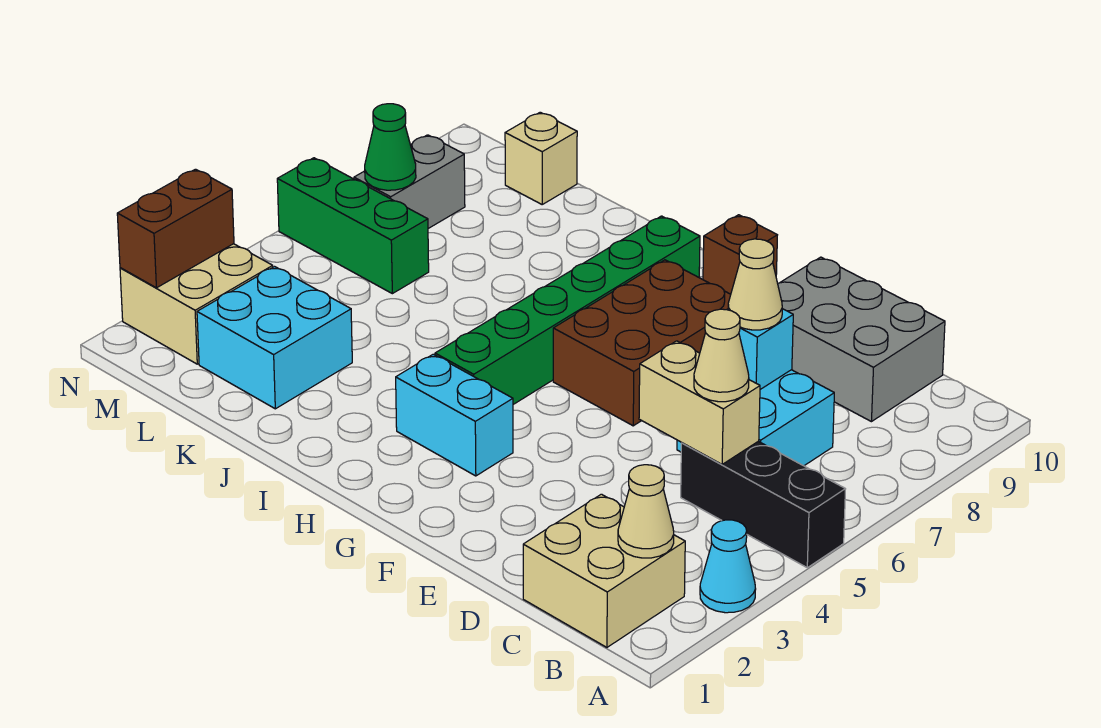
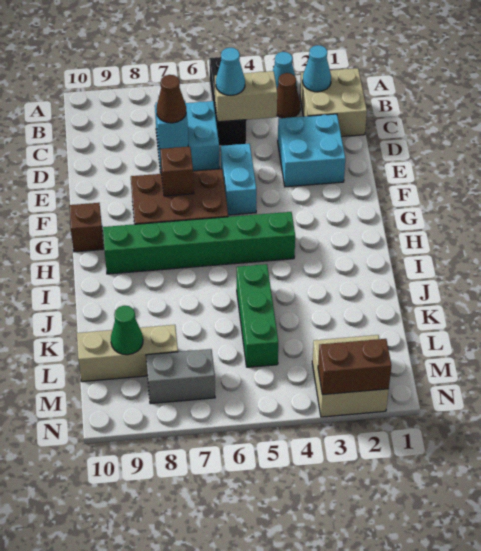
tan 1x1 cone [618,465,674,558] -> cyan 1x1 cone [303,45,331,92]
none -> brown 1x1 cone [277,73,300,118]
tan 1x2 brick [639,341,760,464] -> tan 1x2 brick turned to [215,71,277,122]
tan 1x1 cone [694,309,749,402] -> cyan 1x1 cone [216,48,245,95]
grey 2x3 brick [778,257,945,422] -> none
tan 1x1 cone [728,239,782,330] -> brown 1x1 cone [156,75,186,123]
none -> brown 1x1 brick [160,147,194,196]
cyan 1x2 brick [396,354,513,476] -> cyan 1x2 brick moved to [221,144,256,215]
cyan 2x2 brick [197,267,352,409] -> cyan 2x2 brick moved to [278,114,345,187]
green 1x3 brick [277,158,429,294] -> green 1x3 brick moved to [236,264,278,367]
tan 1x1 brick [505,112,577,204] -> tan 1x3 brick [77,325,178,382]
green 1x1 cone [365,104,416,190] -> green 1x1 cone moved to [111,306,143,355]

